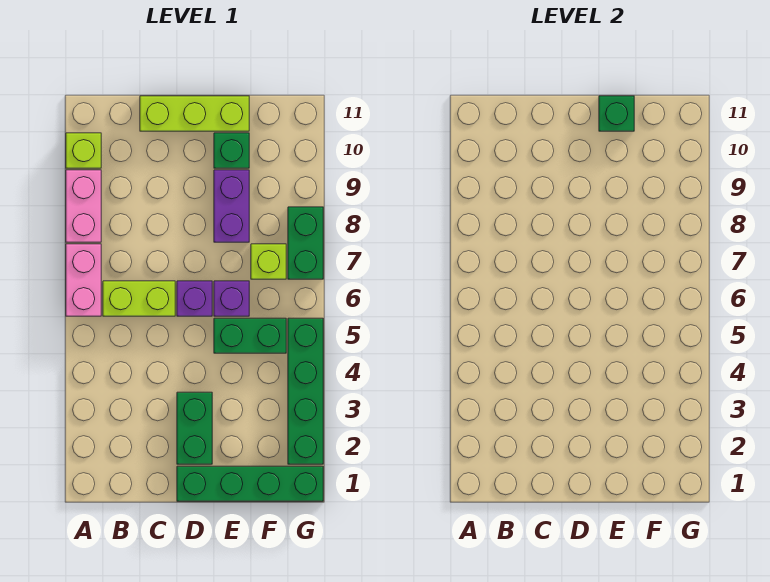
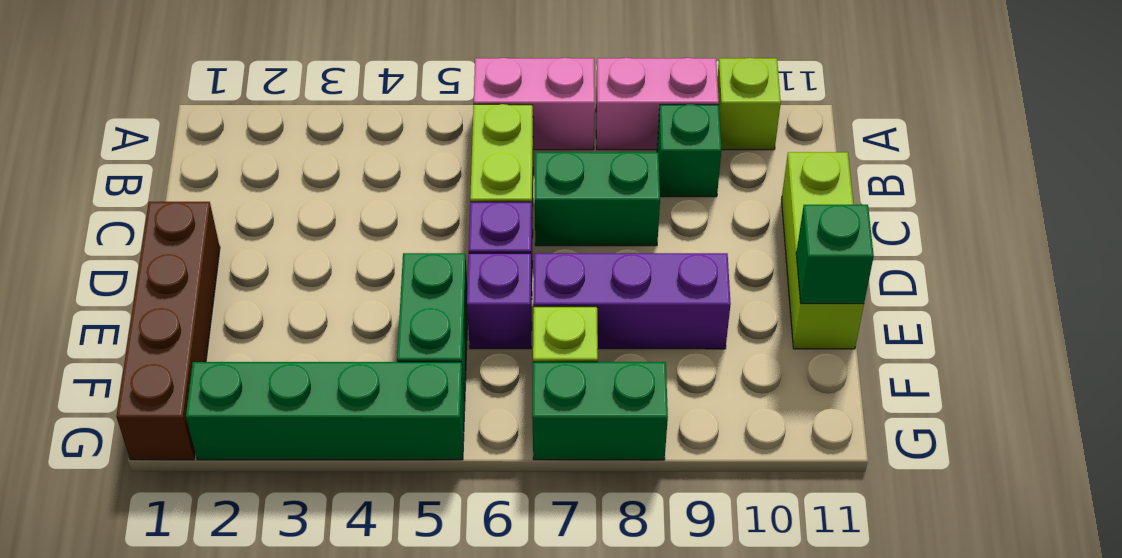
green 1x4 brick [177,466,323,501] -> brown 1x4 brick [116,202,220,460]
green 1x2 brick [177,392,212,464] -> green 1x2 brick moved to [535,152,660,246]
purple 1x2 brick [214,170,249,242] -> purple 1x3 brick [534,253,731,349]
green 1x1 brick [214,133,249,168] -> green 1x1 brick moved to [657,104,721,197]

